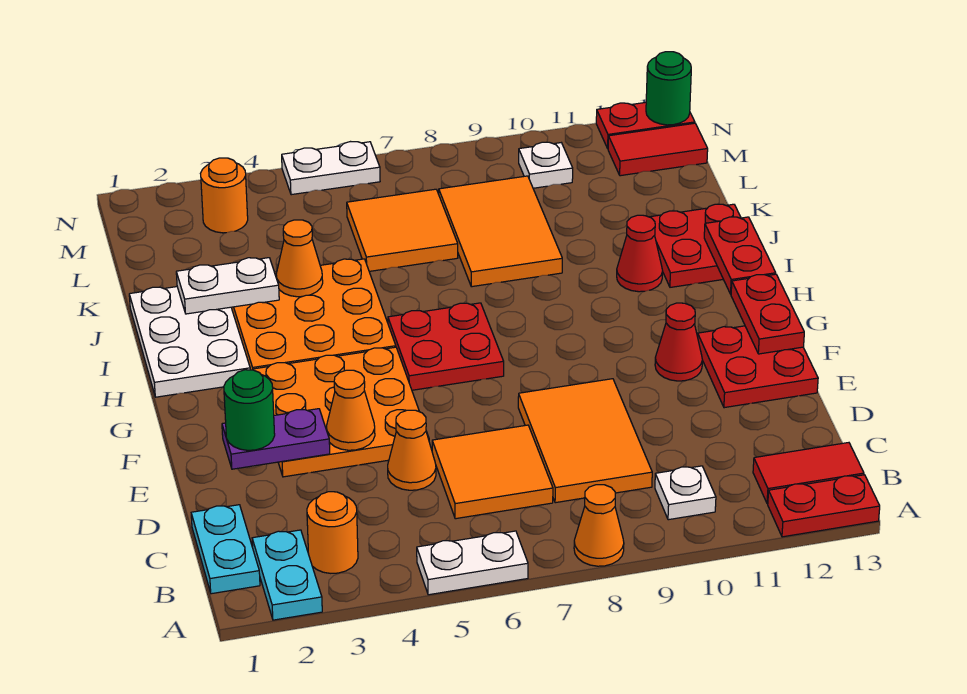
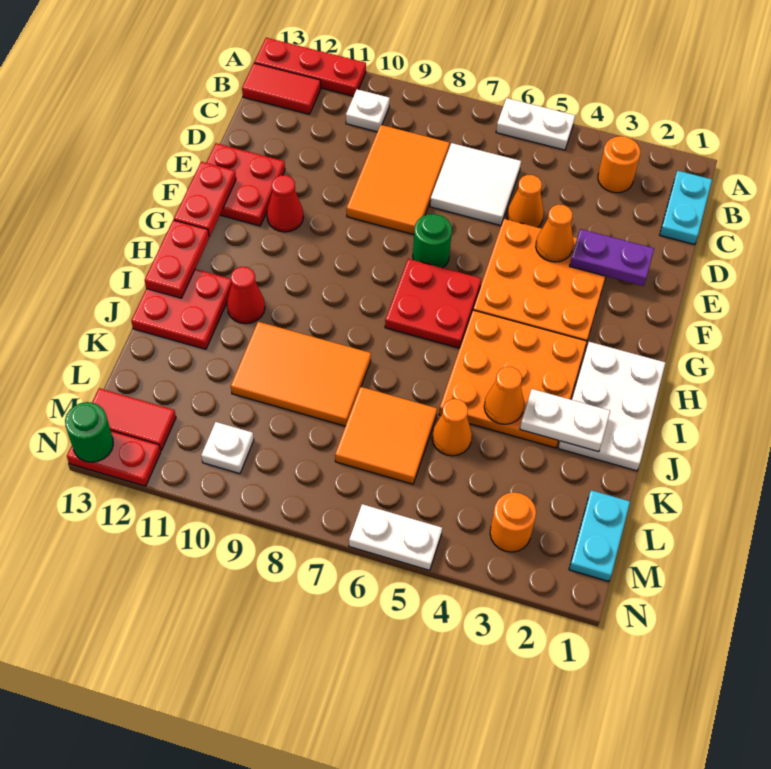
cyan 1x2 plate [252,530,322,620] -> cyan 1x2 plate moved to [569,490,630,581]
orange 1x1 cone [574,485,624,566] -> orange 1x1 cone moved to [432,399,472,456]
red 1x2 plate [768,475,880,537] -> red 1x3 plate [254,38,366,96]
orange 2x2 tile [432,425,553,519] -> white 2x2 tile [430,143,521,225]
green 1x1 round brick [224,370,275,450] -> green 1x1 round brick moved to [413,214,452,268]
orange 2x3 tile [439,176,562,287] -> orange 2x3 tile turned to [231,322,371,426]

